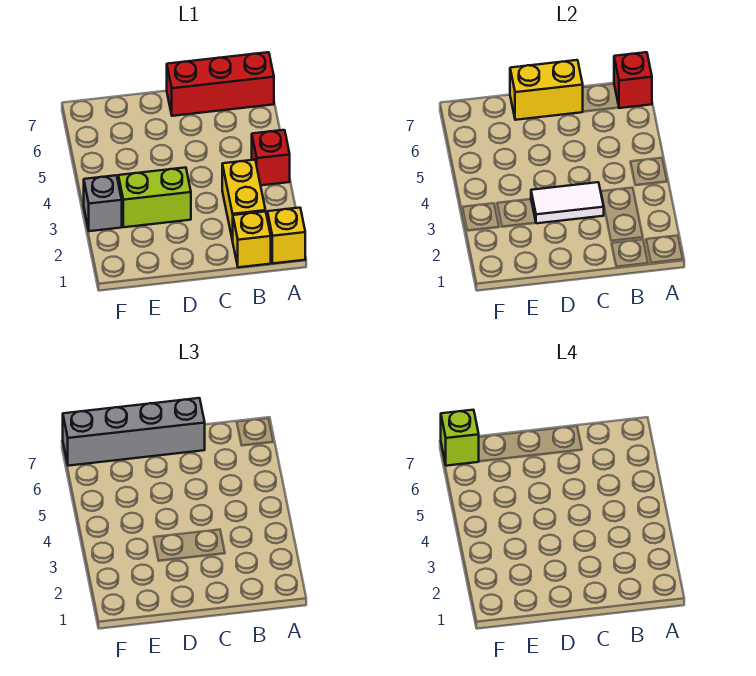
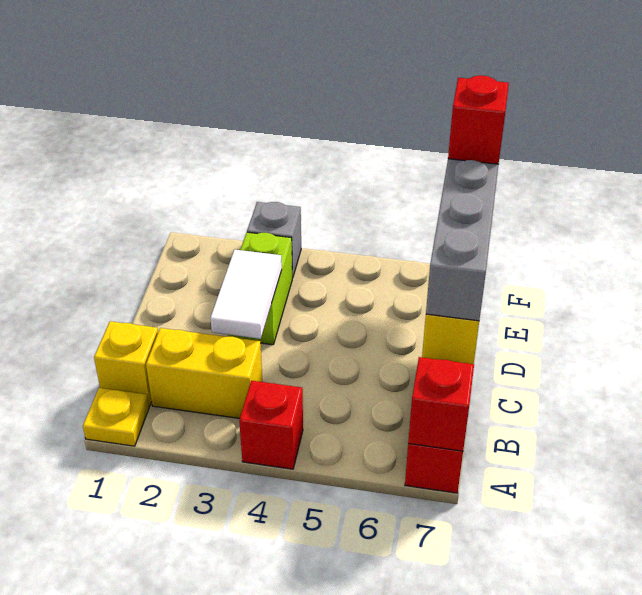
yellow 1x1 brick [267,208,305,263] -> yellow 1x1 plate [83,388,149,446]
lime 1x1 brick [441,410,479,466] -> red 1x1 brick [448,76,509,164]

